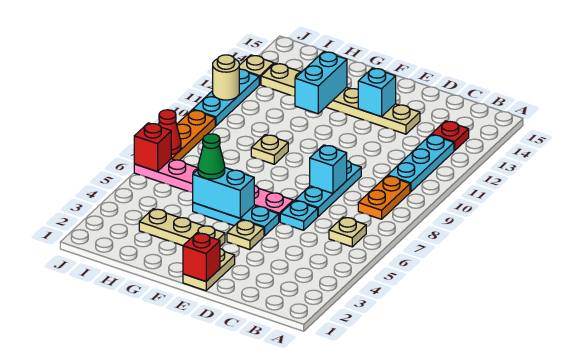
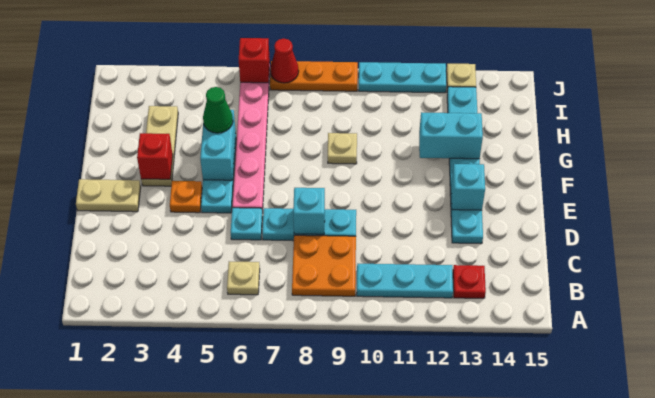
orange 1x2 plate [358,176,410,219] -> orange 2x2 plate [292,235,356,296]
tan 1x6 plate [261,63,420,134] -> cyan 1x6 plate [447,87,483,244]
red 1x1 brick [183,233,220,281] -> red 1x1 brick moved to [137,133,173,179]
tan 1x1 plate [227,220,264,250] -> orange 1x1 plate [170,181,202,213]
tan 1x1 round brick [213,55,239,100] -> none

